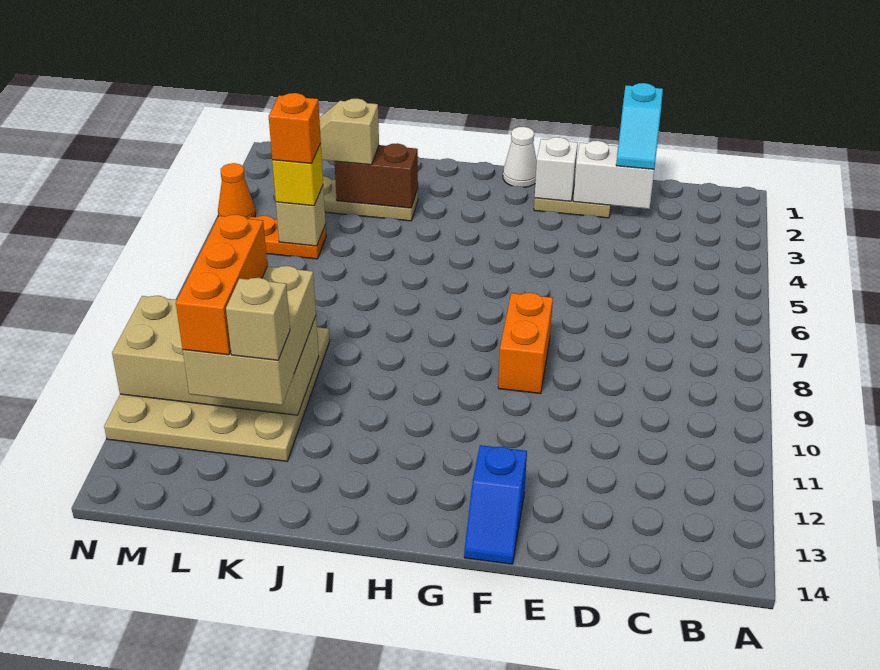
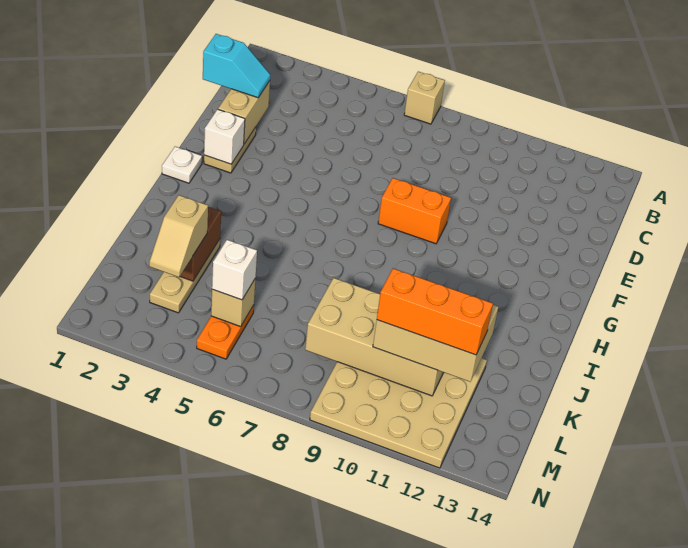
white 1x2 brick [573,141,654,209] -> tan 1x2 brick [218,81,270,144]
blue 1x2 slope [464,445,527,564] -> none
white 1x1 cone [503,127,537,187] -> white 1x1 plate [162,147,202,183]
tan 2x4 brick [112,296,319,415] -> tan 2x4 brick turned to [305,278,444,396]
tan 1x1 brick [226,278,290,360] -> tan 1x1 brick moved to [404,72,445,124]
yellow 1x1 brick [272,143,323,206] -> white 1x1 brick [212,240,257,300]
orange 1x1 brick [269,93,321,164] -> none
orange 1x1 cone [218,163,256,219] -> none

